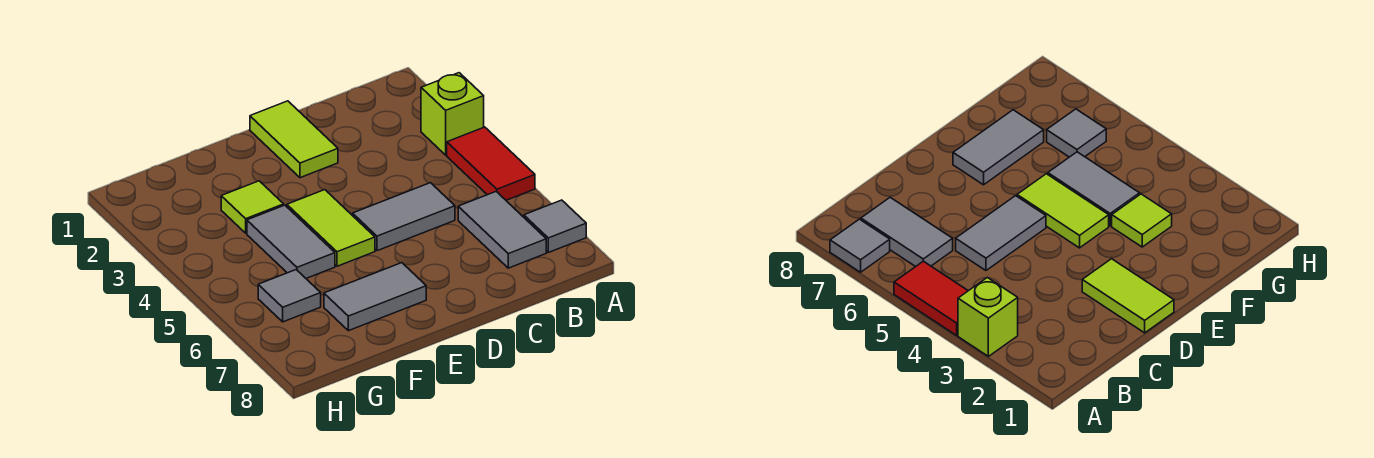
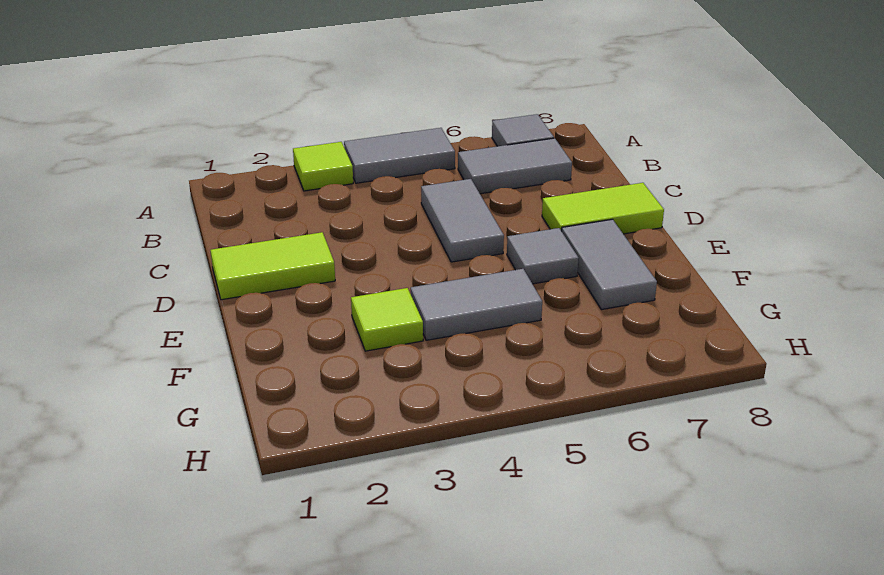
lime 1x1 brick [421,73,484,155] -> lime 1x1 tile [293,142,353,191]
red 1x2 tile [447,127,535,200] -> grey 1x2 tile [344,128,455,183]
lime 1x2 tile [287,190,375,266] -> lime 1x2 tile moved to [542,183,664,234]
grey 1x1 tile [258,270,321,322] -> grey 1x1 tile moved to [507,228,579,284]

